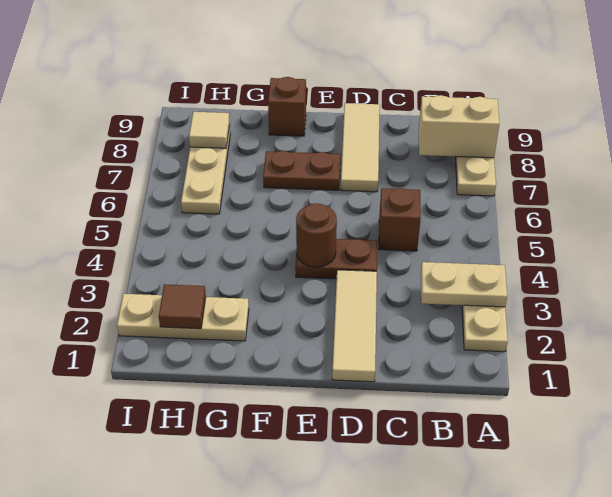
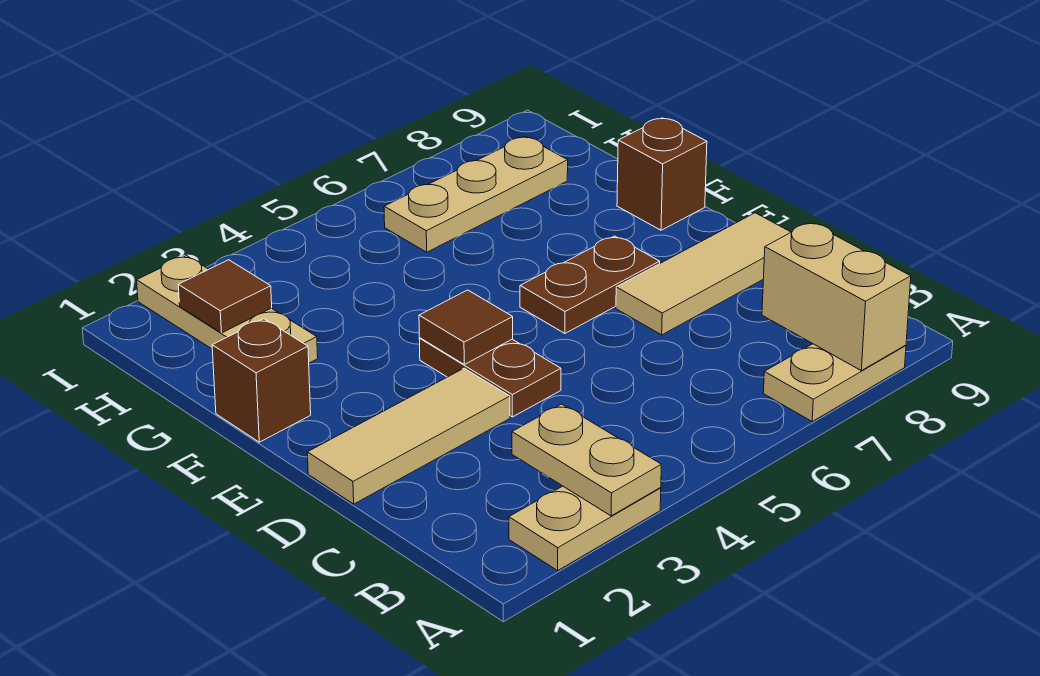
brown 1x1 brick [379,188,421,251] -> brown 1x1 brick moved to [212,319,311,442]
brown 1x1 round brick [296,203,337,267] -> brown 1x1 tile [419,290,513,364]
brown 1x2 plate [263,151,340,190] -> brown 1x2 plate turned to [520,236,660,333]
tan 1x1 tile [189,112,230,148] -> none

